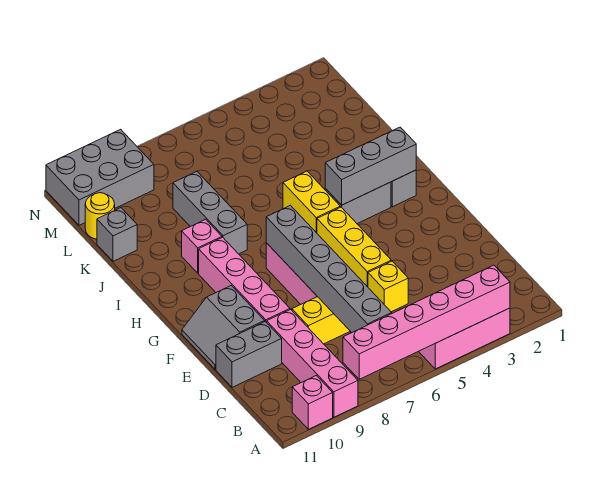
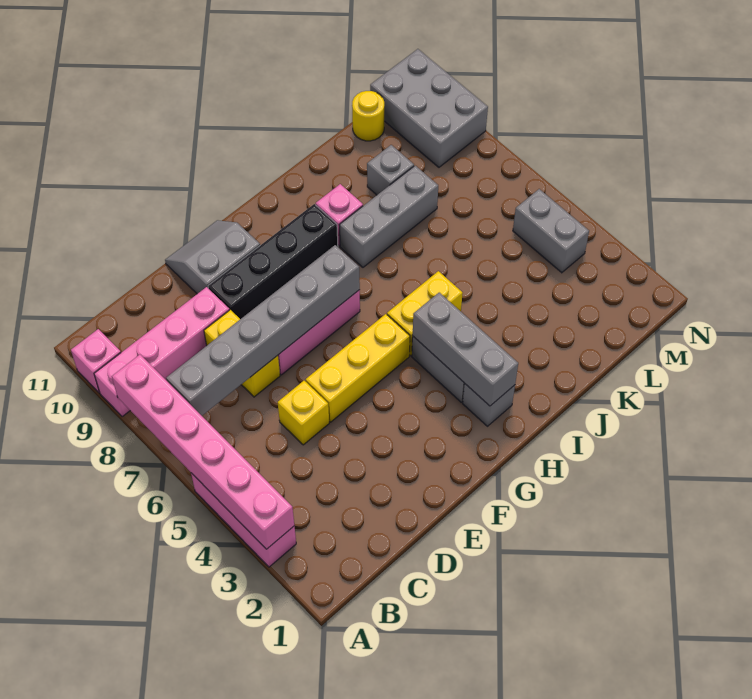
grey 1x2 brick [216,321,282,387] -> grey 1x2 brick moved to [513,189,589,273]
pink 1x4 brick [199,237,290,323] -> black 1x4 brick [208,204,338,319]
grey 1x1 brick [97,208,137,261] -> grey 1x1 brick moved to [367,145,414,195]

